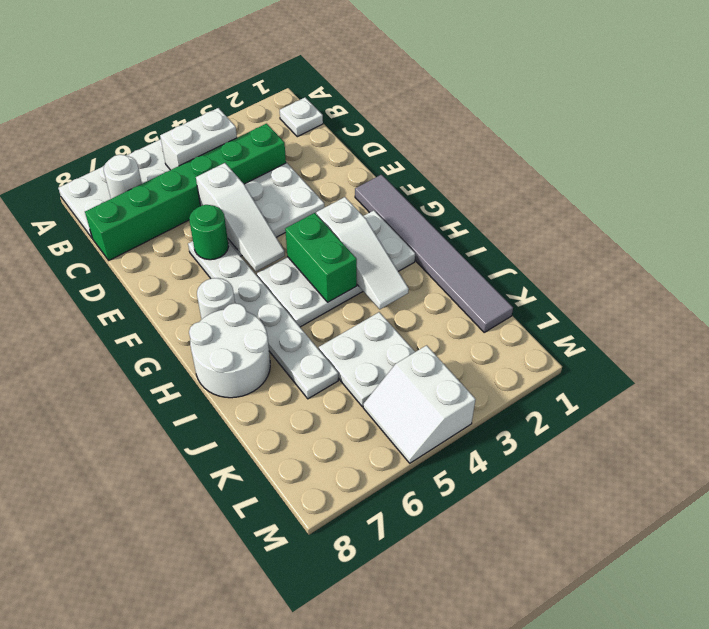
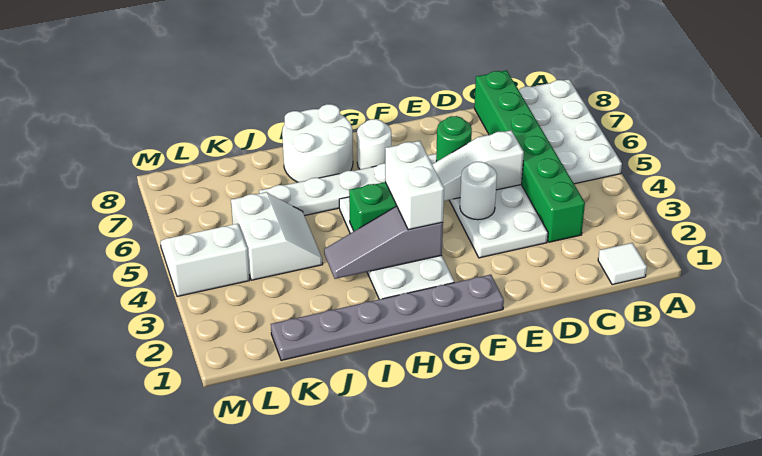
white 1x1 plate [280,97,323,137] -> white 1x1 tile [598,243,647,285]
white 1x2 brick [160,108,237,170] -> white 1x2 brick moved to [385,141,444,230]
white 1x1 round brick [104,155,142,199] -> white 1x1 round brick moved to [460,162,497,220]
grey 1x6 tile [355,175,513,332] -> grey 1x6 plate [271,275,504,361]
white 1x3 slope [316,197,409,309] -> grey 1x3 slope [324,206,443,279]
white 2x2 plate [319,312,415,407] -> white 2x2 slope [231,192,323,280]

